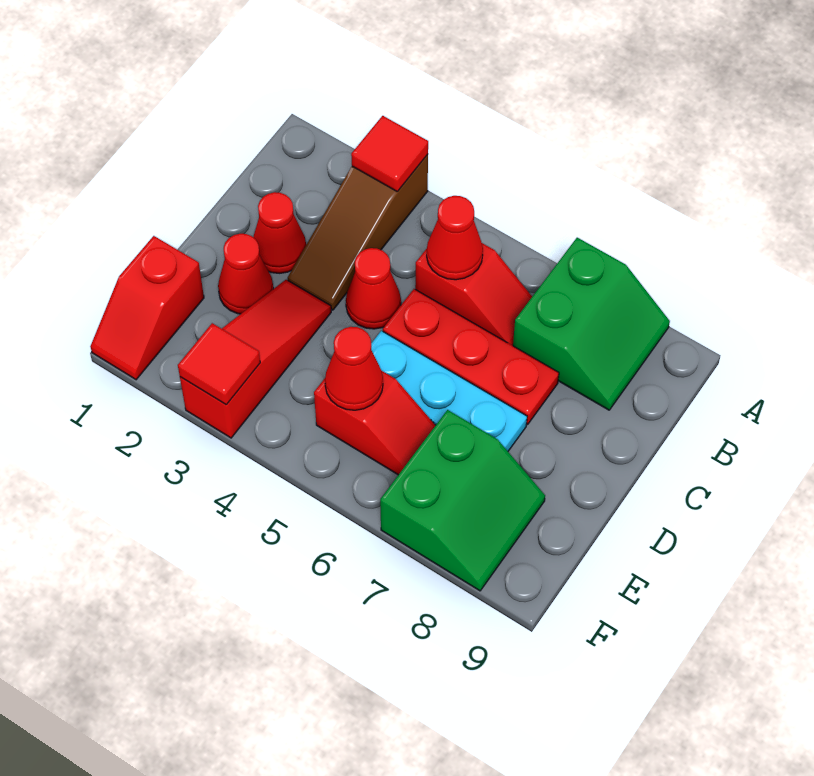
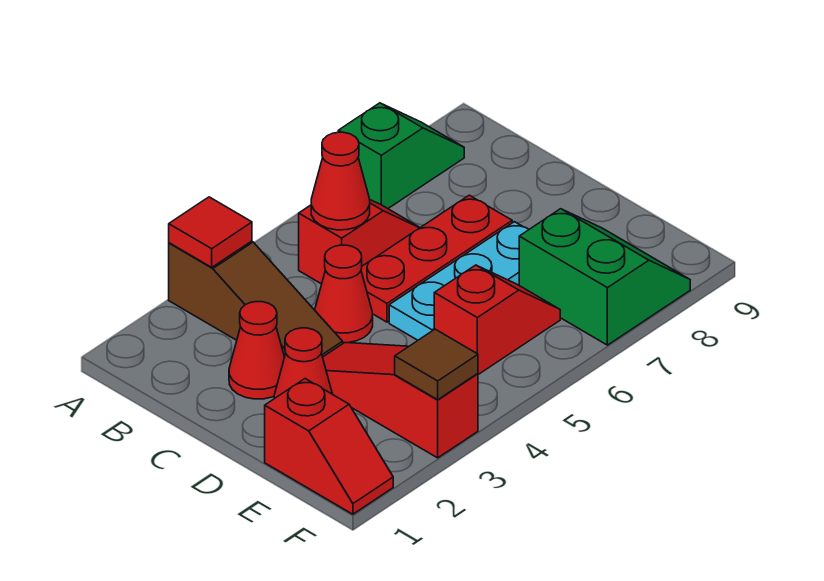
green 2x2 slope [513,238,670,410] -> green 1x2 slope [338,103,464,208]
red 1x1 cone [325,327,383,410] -> none
red 1x1 tile [178,323,260,405] -> brown 1x1 tile [395,329,478,400]

